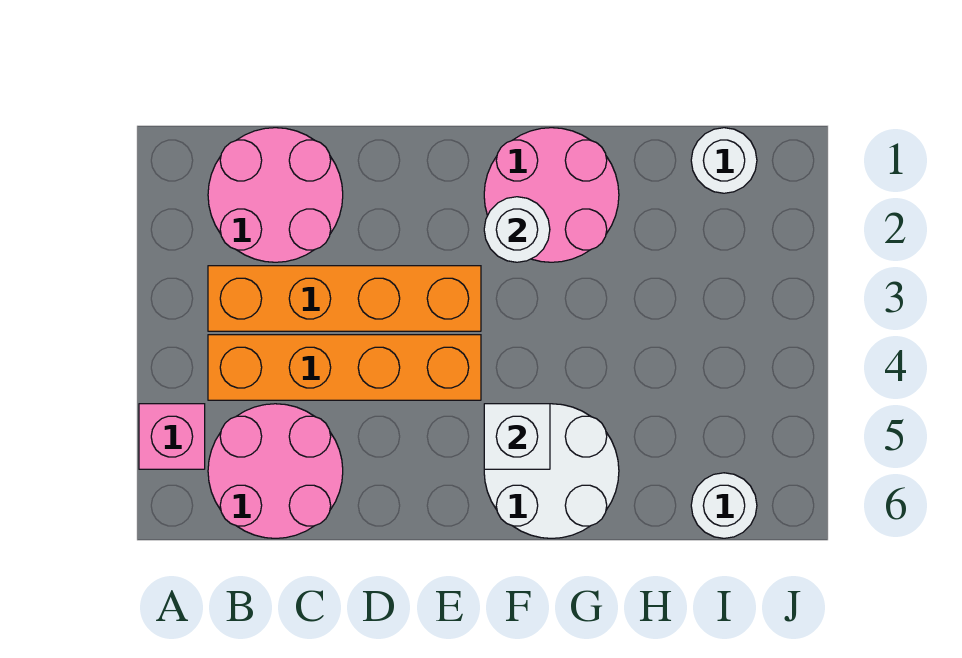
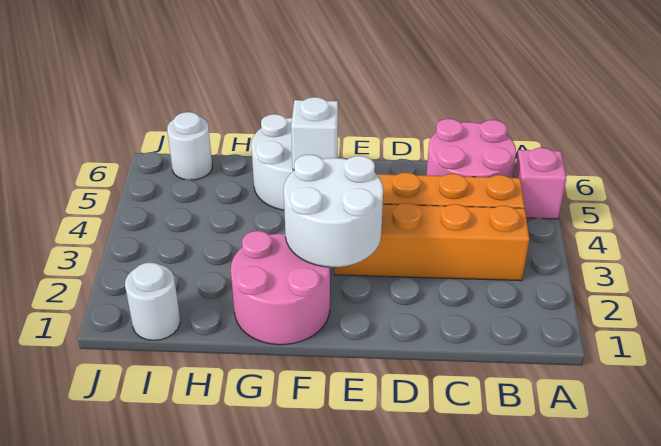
pink 2x2 round brick [208,128,343,262] -> none
white 1x1 round brick [484,197,550,262] -> white 2x2 round brick [284,155,383,267]

